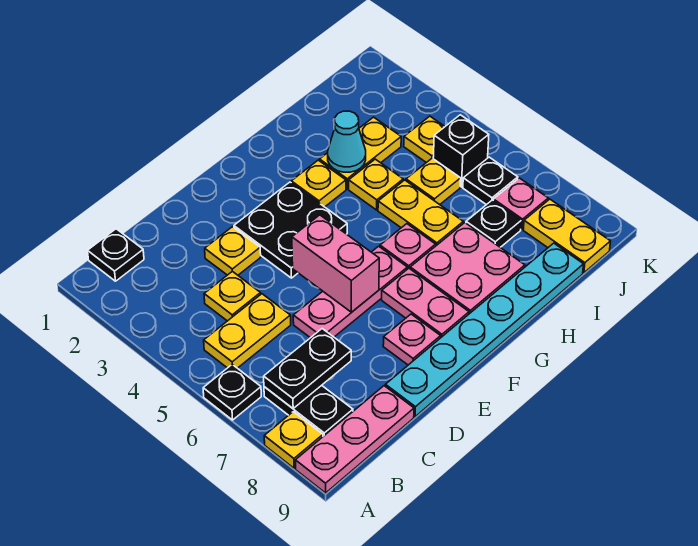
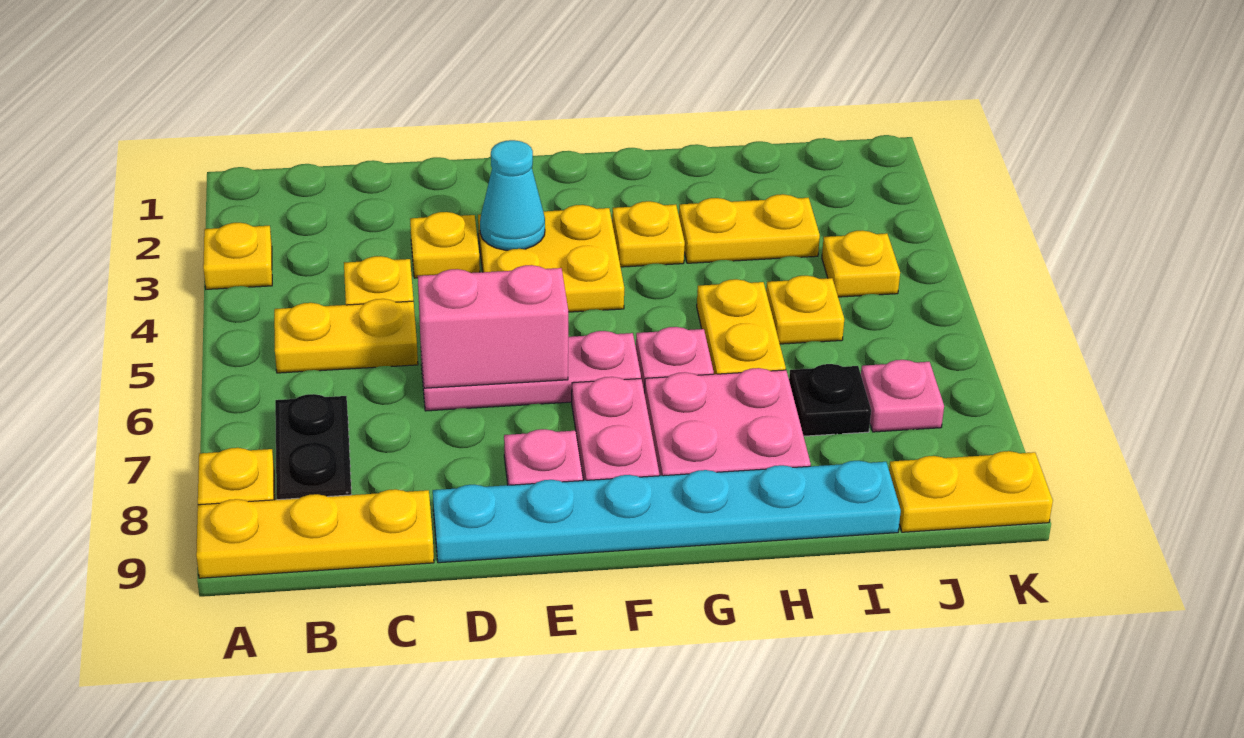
black 1x1 plate [203,365,261,420] -> none
pink 1x3 plate [295,386,414,493] -> yellow 1x3 plate [196,489,434,578]
black 1x1 plate [88,229,144,281] -> none
black 1x2 plate [264,329,351,408] -> none
black 2x2 plate [234,182,347,278] -> yellow 2x2 plate [478,205,624,312]
pink 1x2 brick [292,215,379,312] -> pink 1x2 brick turned to [418,265,568,388]
cyan 1x1 cone [328,111,366,172] -> cyan 1x1 cone moved to [480,140,545,250]
yellow 1x1 plate [349,159,403,210] -> yellow 1x1 plate moved to [203,223,272,289]
black 1x1 brick [433,115,489,187] -> none
black 1x1 plate [463,157,518,205] -> none
yellow 1x2 plate [523,199,611,273] -> yellow 1x2 plate turned to [889,451,1053,532]

